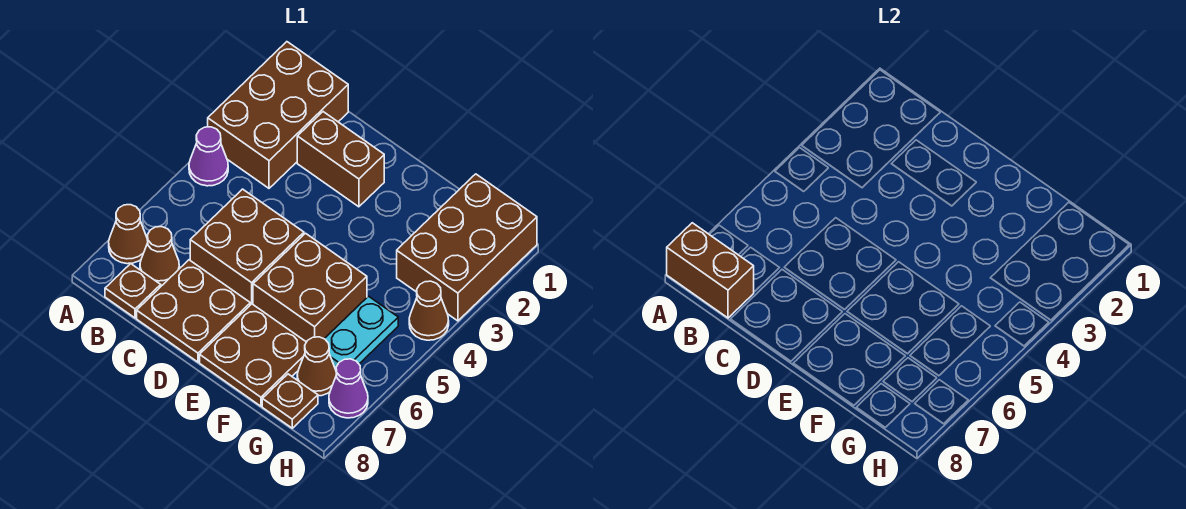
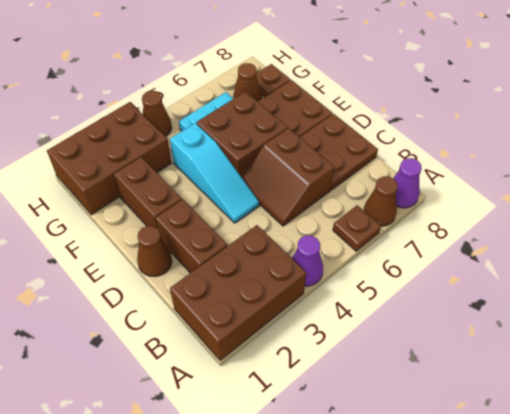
brown 1x2 brick [667,223,754,318] -> brown 1x2 brick moved to [114,157,182,228]
brown 1x1 cone [140,227,179,285] -> brown 1x1 cone moved to [137,226,172,277]
brown 1x1 plate [105,264,161,318] -> brown 1x1 plate moved to [333,205,381,251]
brown 2x2 brick [190,189,304,305] -> brown 2x2 slope [242,128,334,226]
none -> cyan 1x3 slope [170,123,259,223]
purple 1x1 cone [329,359,368,418] -> purple 1x1 cone moved to [393,158,422,208]

